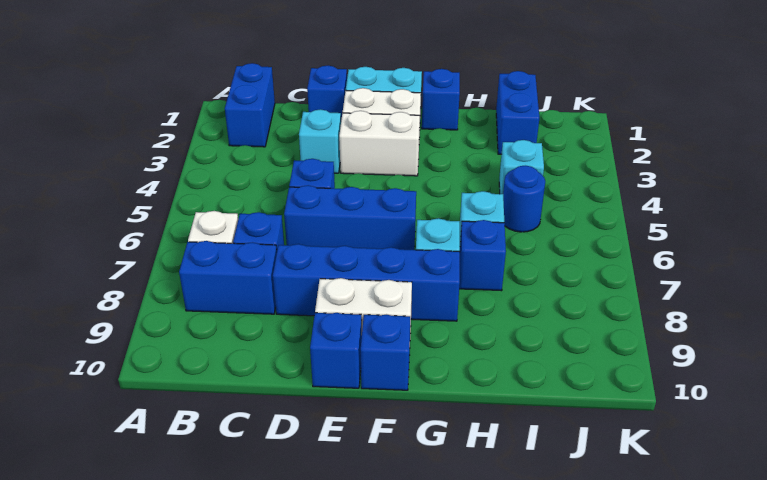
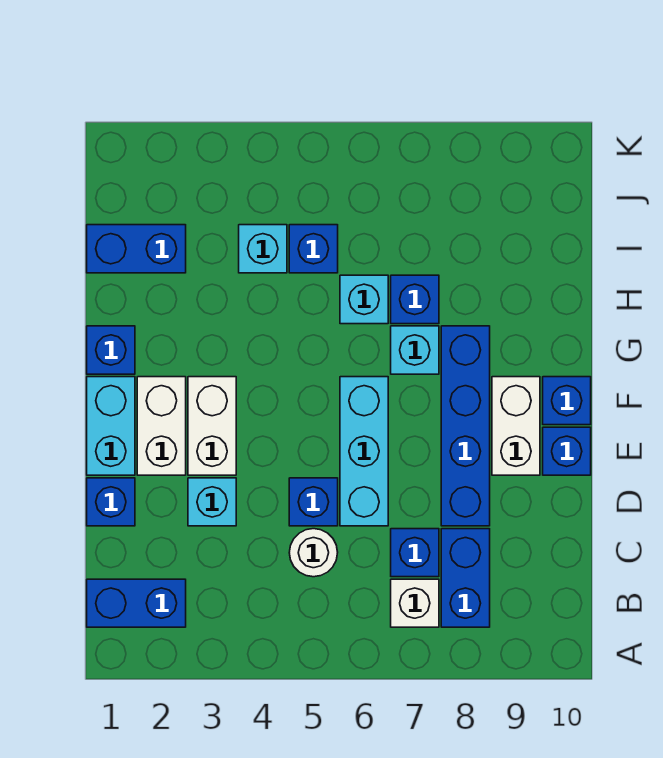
none -> white 1x1 round brick [289,529,338,577]
blue 1x3 brick [284,185,416,250] -> cyan 1x3 brick [340,377,388,526]
blue 1x1 round brick [503,166,545,232] -> blue 1x1 brick [289,225,338,273]

